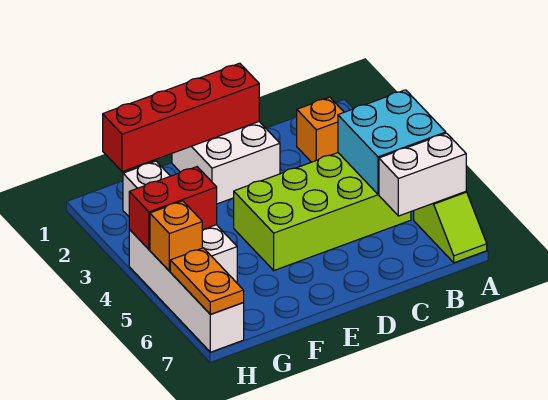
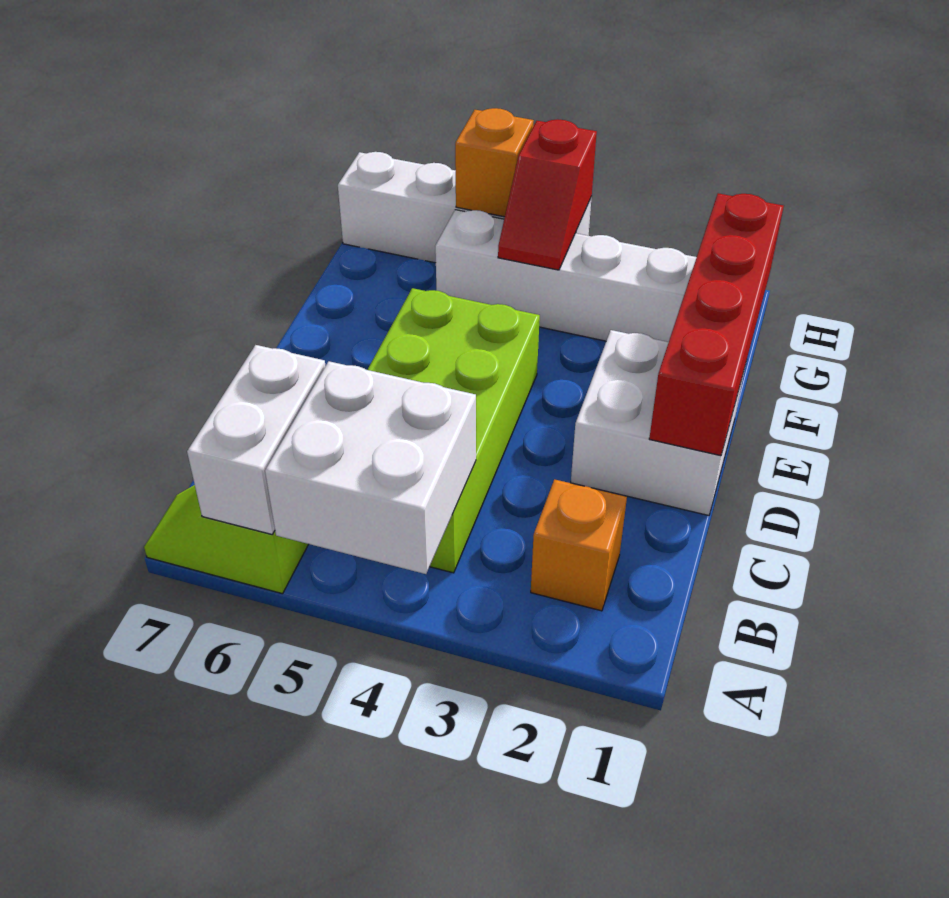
cyan 2x2 brick [338,90,446,194] -> white 2x2 brick [265,361,476,574]
red 1x2 brick [129,167,217,249] -> red 1x2 slope [498,119,597,270]
orange 1x2 plate [170,248,244,314] -> none

